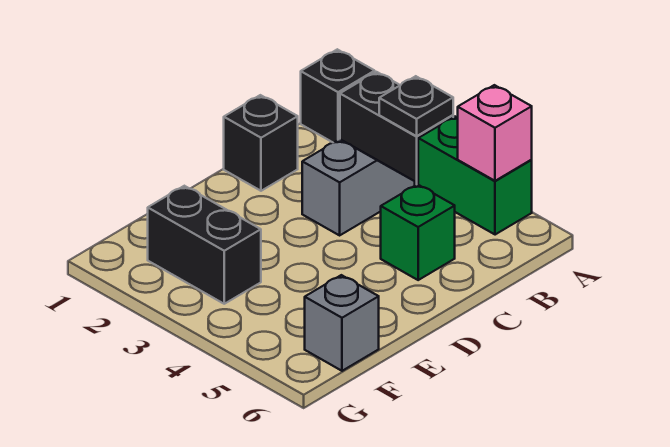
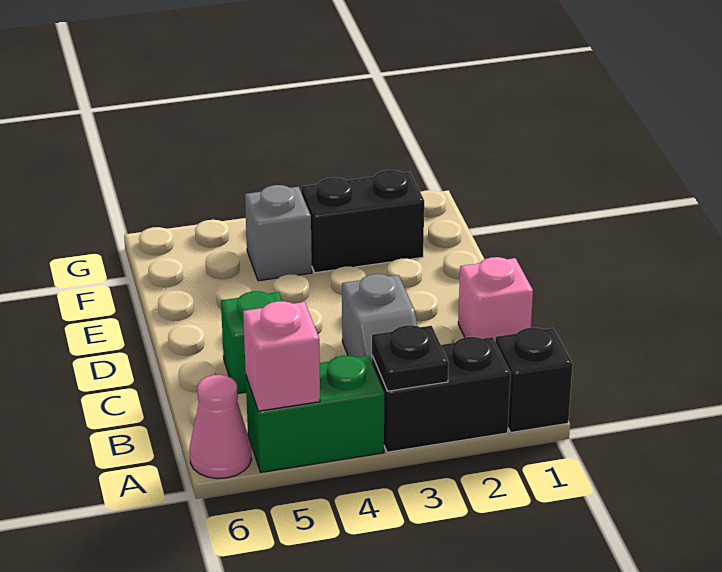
none -> pink 1x1 cone [190,375,251,478]
black 1x1 brick [224,95,298,191] -> pink 1x1 brick [458,257,533,341]
grey 1x1 brick [305,275,379,371] -> grey 1x1 brick moved to [245,185,312,281]

